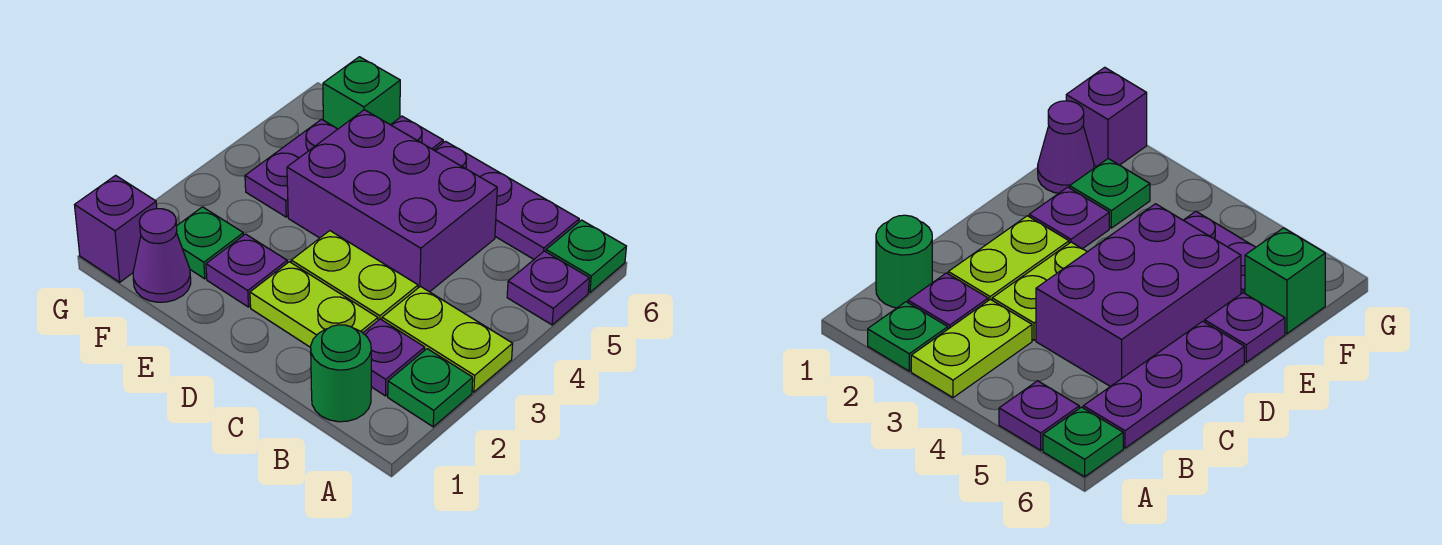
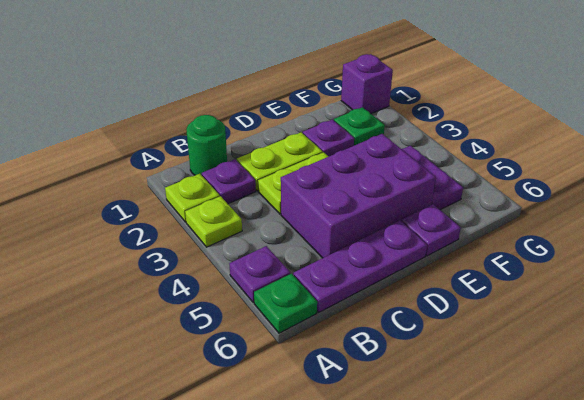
green 1x1 plate [388,349,473,427] -> lime 1x1 plate [165,174,220,222]
lime 1x2 plate [382,286,513,392] -> lime 1x1 plate [185,196,242,247]
purple 1x1 cone [133,209,191,302] -> none
green 1x1 brick [323,57,400,129] -> none

